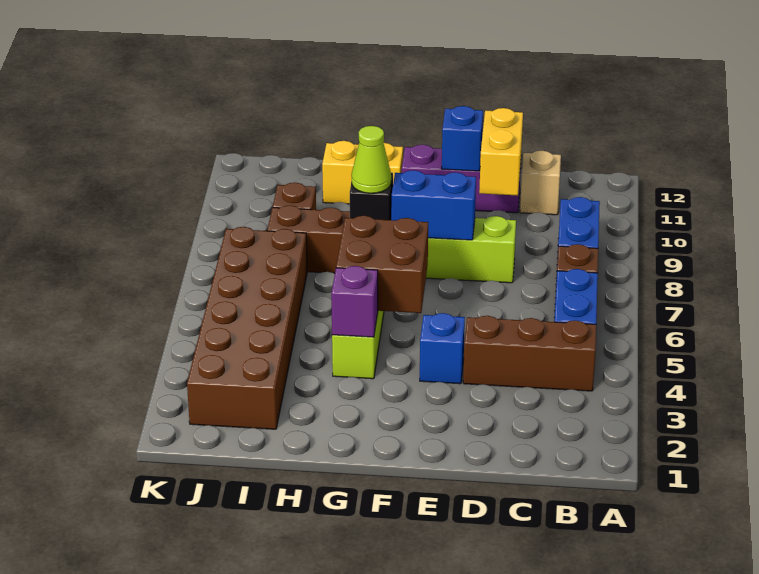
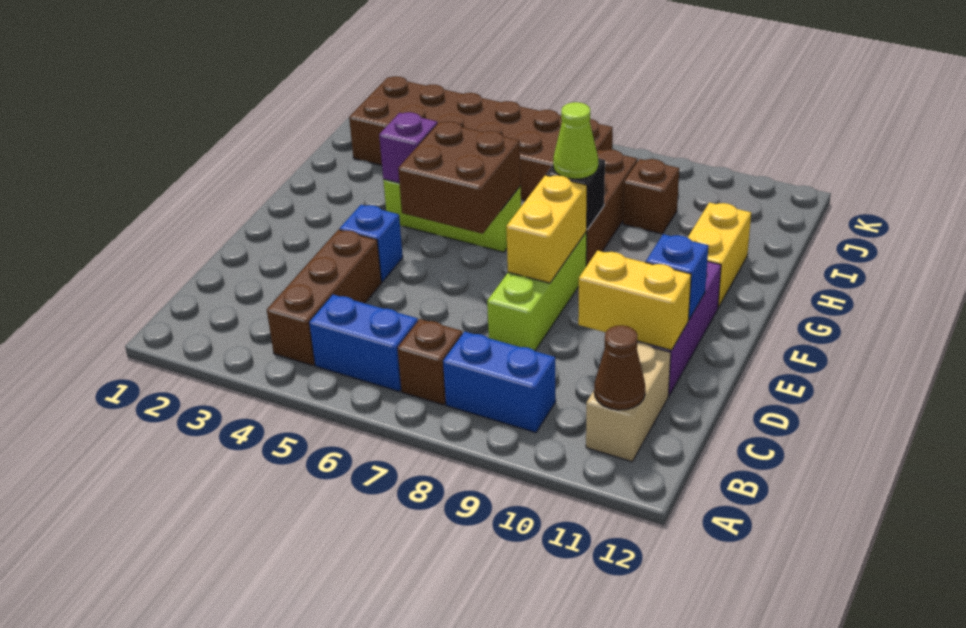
none -> brown 1x1 cone [594,325,645,410]
tan 1x1 brick [520,151,561,215] -> tan 1x2 brick [586,342,671,462]
blue 1x2 brick [391,170,476,240] -> yellow 1x2 brick [506,175,587,283]

